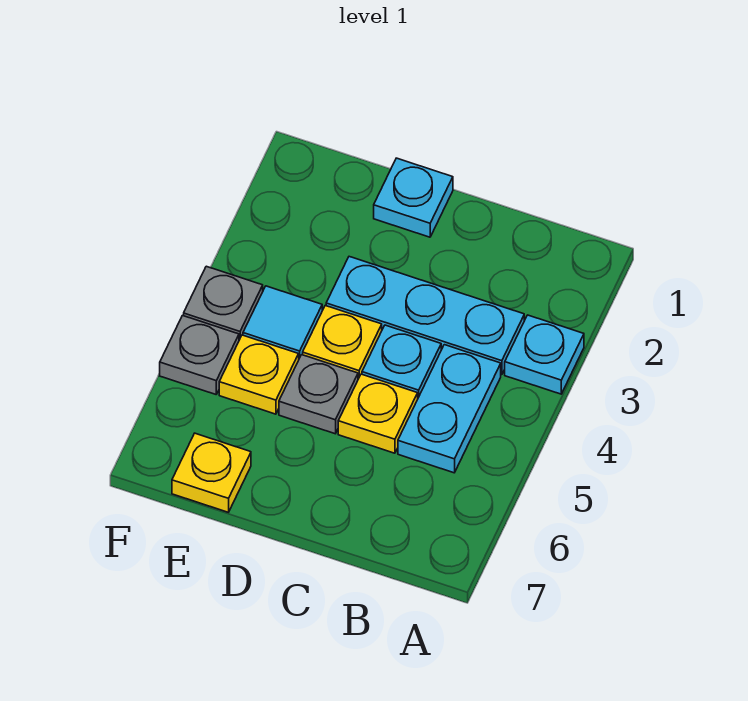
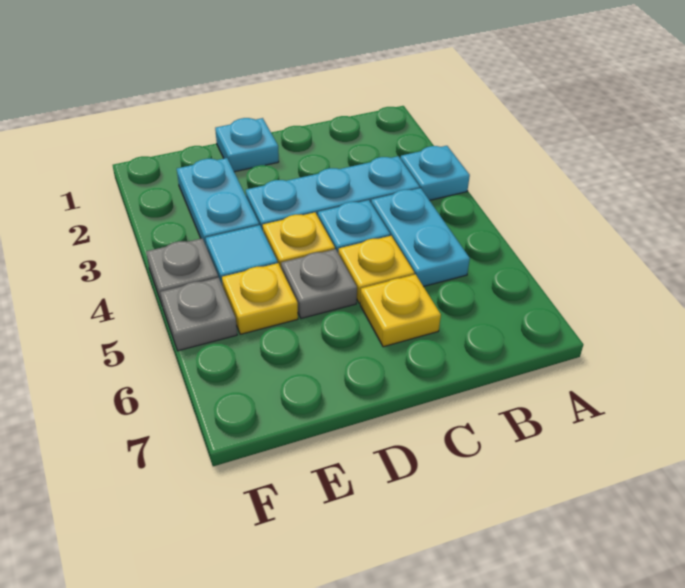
none -> cyan 1x2 plate [177,158,259,245]
yellow 1x1 plate [172,433,251,512] -> yellow 1x1 plate moved to [360,274,441,347]

